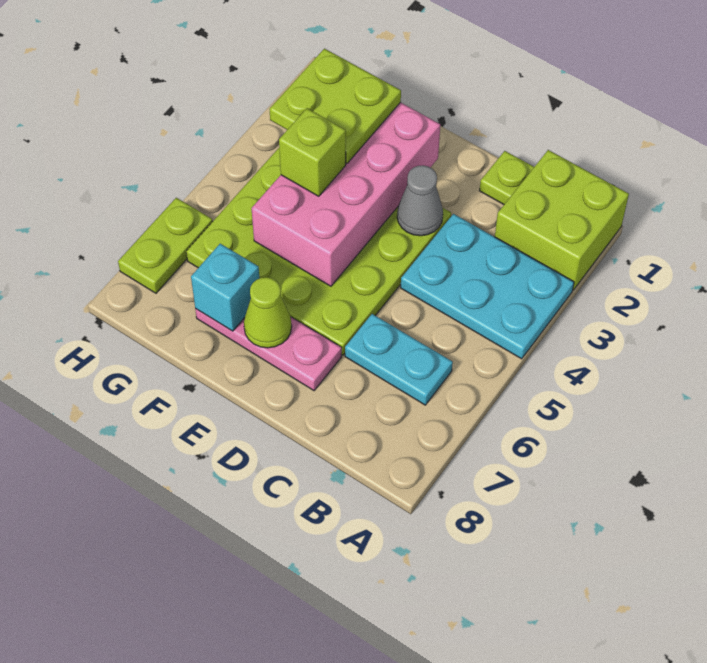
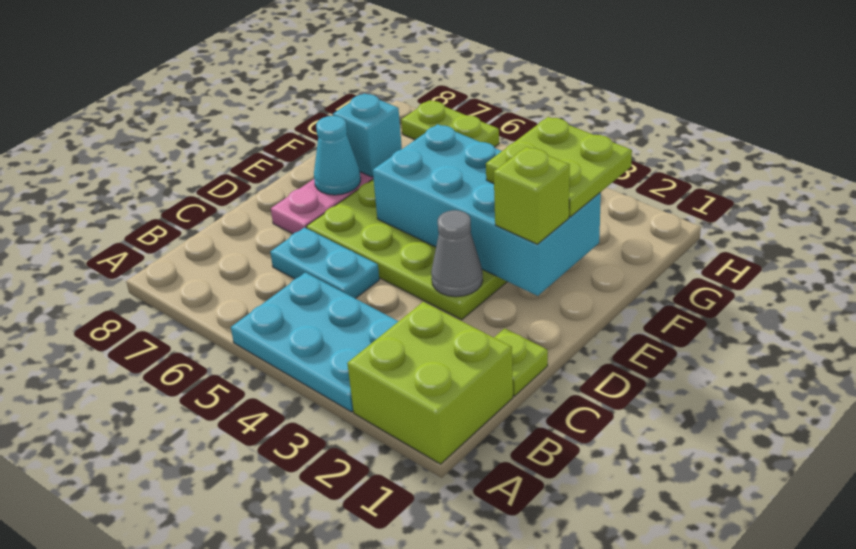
cyan 2x3 plate [401,214,574,359] -> cyan 2x3 plate turned to [231,273,398,412]
cyan 1x2 plate [345,314,453,405] -> cyan 1x2 plate turned to [270,227,379,299]
pink 2x4 brick [252,102,440,286] -> cyan 2x4 brick [373,124,601,296]
lime 1x1 cone [244,277,292,348] -> cyan 1x1 cone [314,116,361,195]
lime 1x1 brick [279,108,346,196] -> lime 1x1 brick moved to [494,147,570,244]

